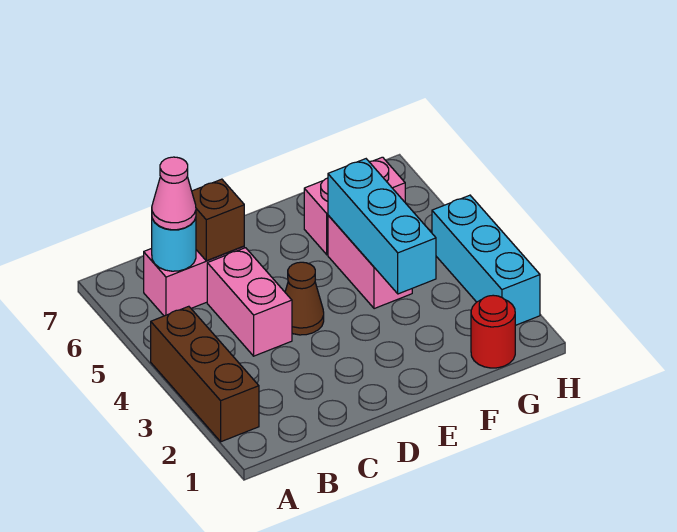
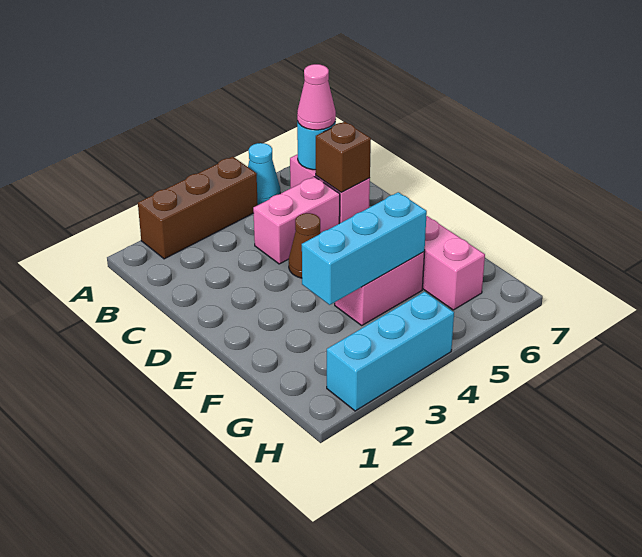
none -> cyan 1x1 cone [248,143,280,205]
red 1x1 round brick [471,295,515,368] -> none

